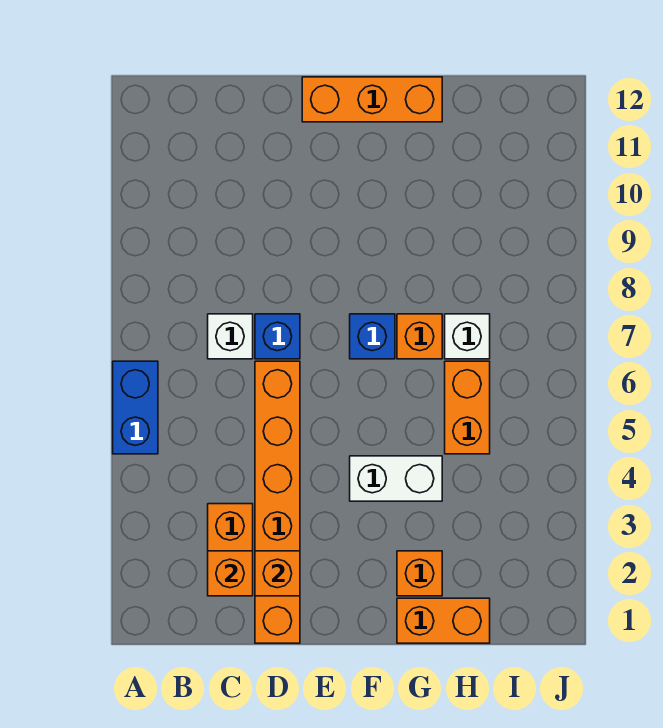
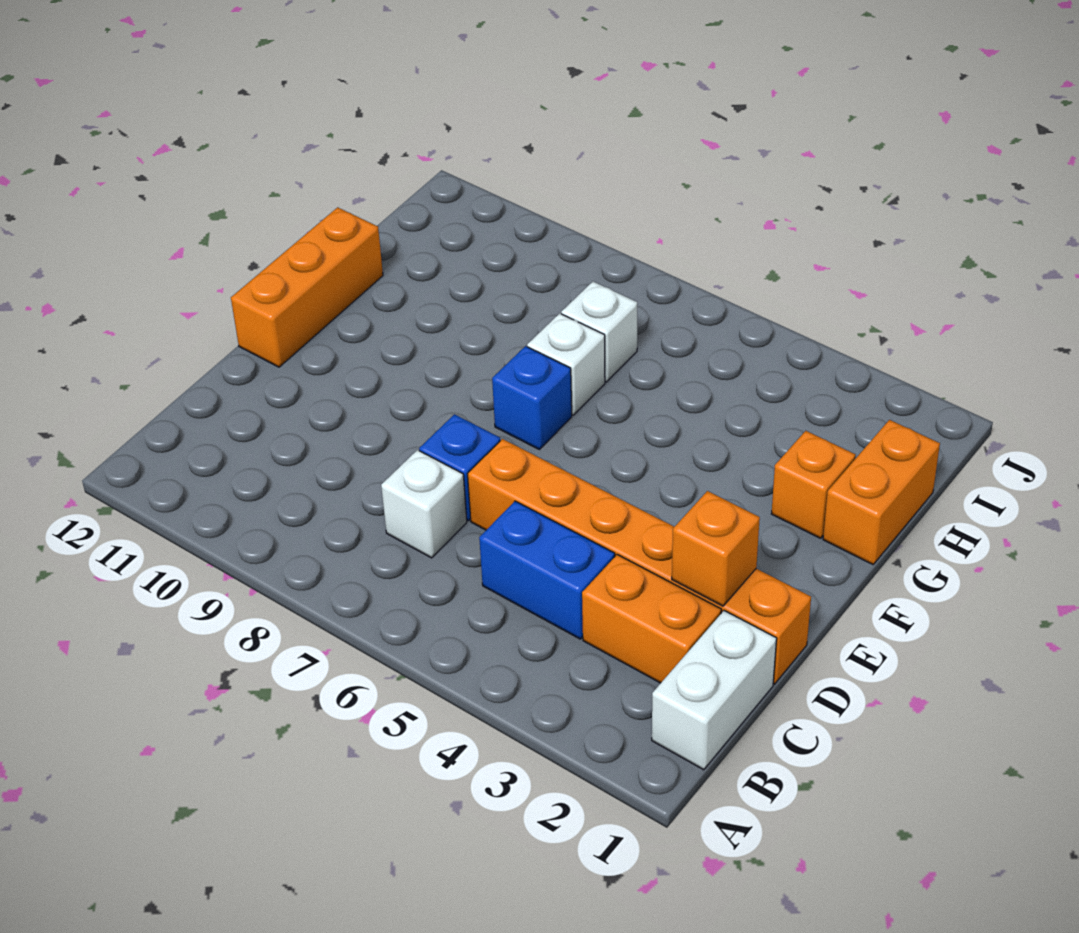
blue 1x2 brick [113,361,158,454] -> blue 1x2 brick moved to [479,501,615,639]
orange 1x1 brick [208,551,253,596] -> none
white 1x2 brick [350,456,442,501] -> white 1x2 brick moved to [652,611,777,770]
orange 1x1 brick [397,314,442,359] -> white 1x1 brick [527,313,605,415]
orange 1x2 brick [445,361,490,454] -> none

